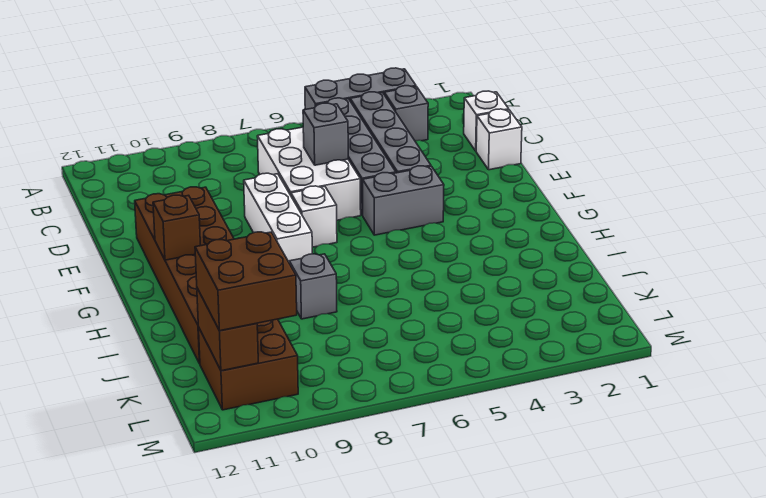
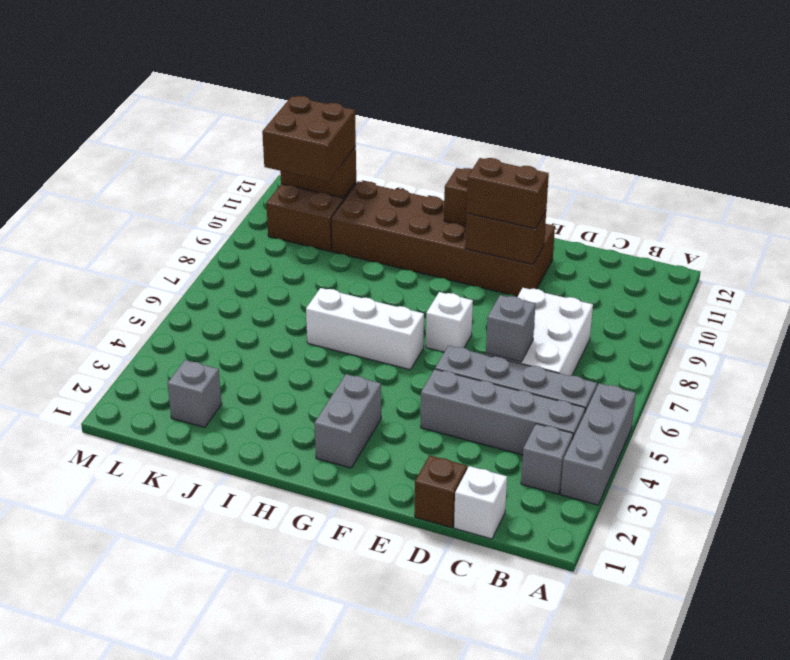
white 2x3 brick [257,127,361,220] -> white 2x3 brick turned to [486,288,593,376]
white 1x1 brick [476,109,522,170] -> brown 1x1 brick [415,455,467,528]
white 1x3 brick [244,173,312,262] -> white 1x3 brick moved to [306,288,424,370]
none -> brown 1x2 brick [465,211,546,265]
none -> brown 1x2 brick [467,158,549,228]
grey 1x2 brick [363,166,444,235] -> grey 1x2 brick moved to [315,374,381,468]
grey 1x1 brick [289,254,337,319] -> grey 1x1 brick moved to [168,360,222,427]

